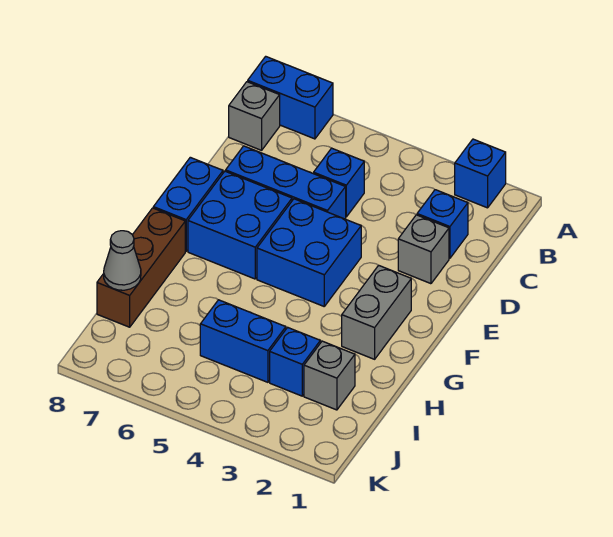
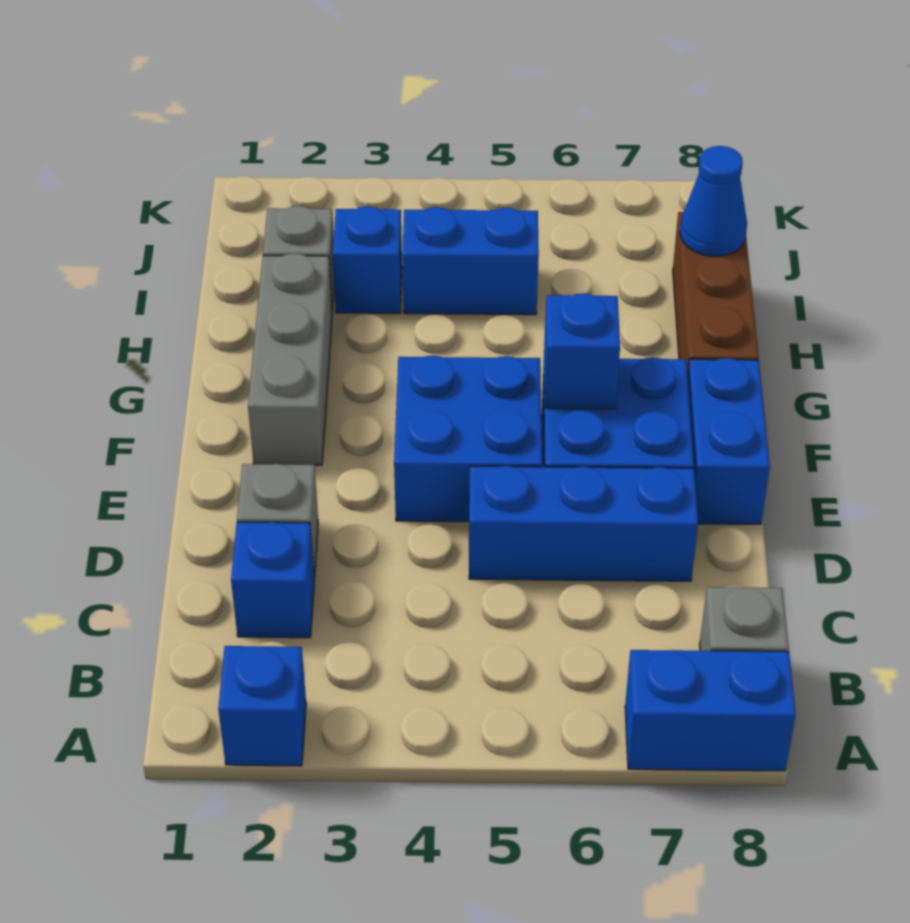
blue 1x1 brick [314,148,364,217] -> blue 1x1 brick moved to [544,293,620,409]
grey 1x2 brick [342,265,411,359] -> grey 1x3 brick [248,253,332,465]
grey 1x1 cone [104,231,141,290] -> blue 1x1 cone [680,146,747,256]

